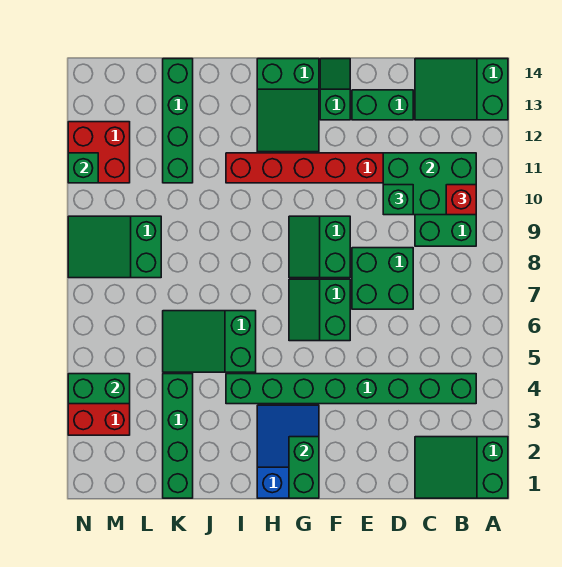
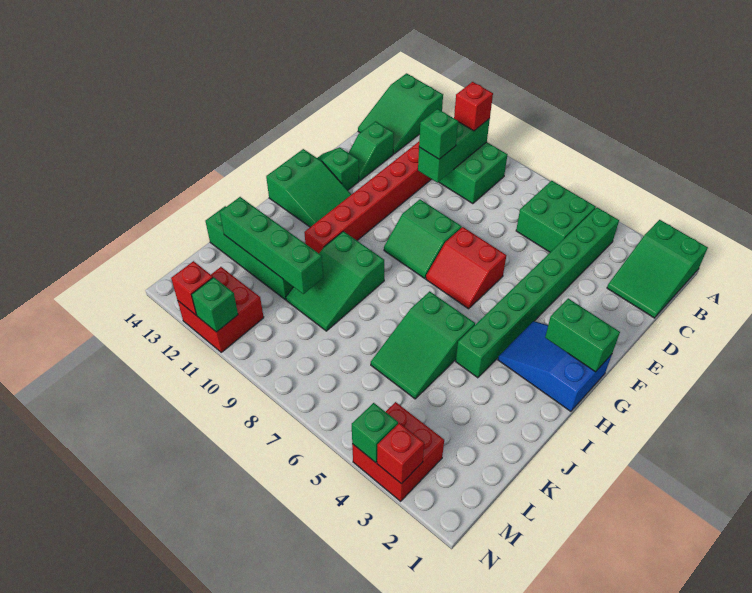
green 2x3 brick [383,153,476,215] -> green 1x3 brick [418,119,490,183]
green 2x2 brick [352,248,413,309] -> green 2x2 brick moved to [516,181,596,252]
green 1x2 brick [352,90,413,120] -> green 1x2 slope [349,121,394,181]
green 2x2 slope [289,279,350,341] -> red 2x2 slope [426,227,506,309]
green 1x4 brick [163,374,193,498] -> green 1x4 brick moved to [220,197,323,294]
green 2x3 slope [68,216,161,278] -> green 2x3 slope moved to [286,231,384,331]
green 1x2 brick [68,374,130,404] -> green 1x1 brick [352,403,398,463]
none -> red 1x1 brick [377,423,424,484]
none -> red 1x1 brick [171,261,213,315]

